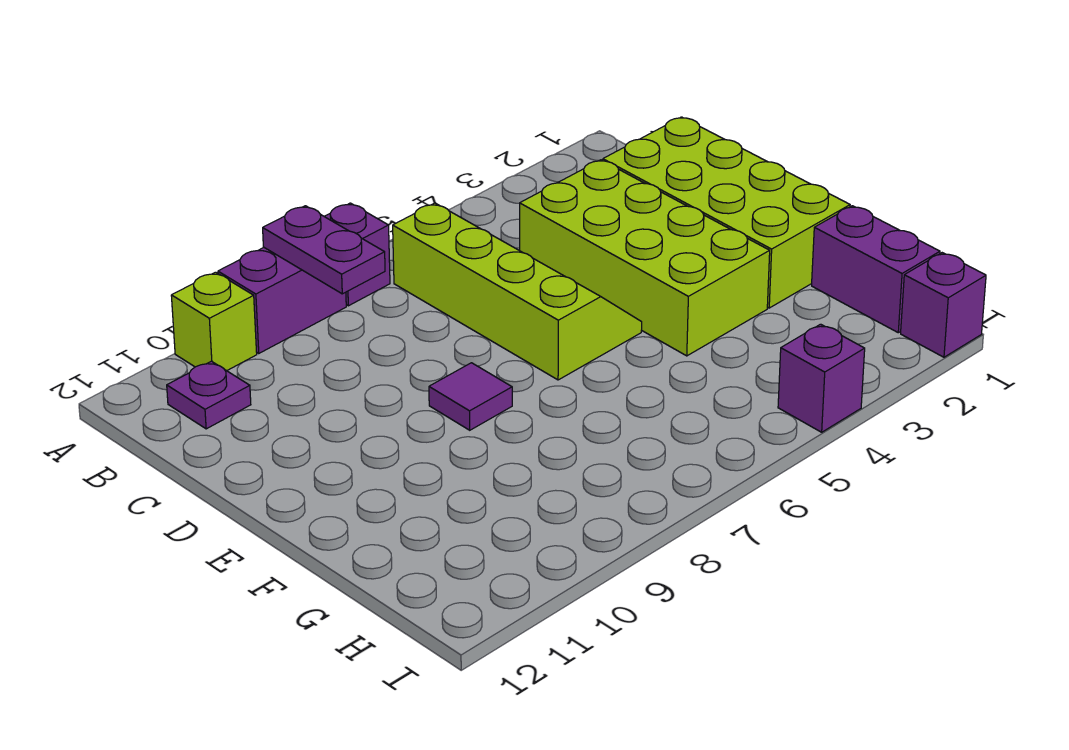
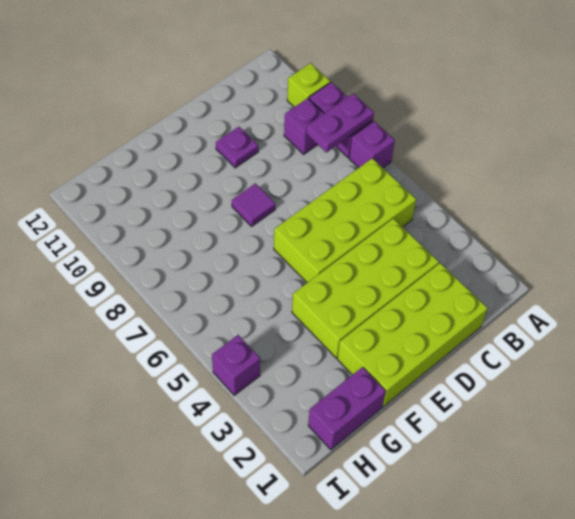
lime 2x4 slope [393,203,642,380] -> lime 2x4 brick [274,158,416,283]
purple 1x1 plate [167,361,251,429] -> purple 1x1 plate moved to [216,127,258,168]
purple 1x1 brick [901,253,986,357] -> purple 1x1 brick moved to [284,98,324,154]

